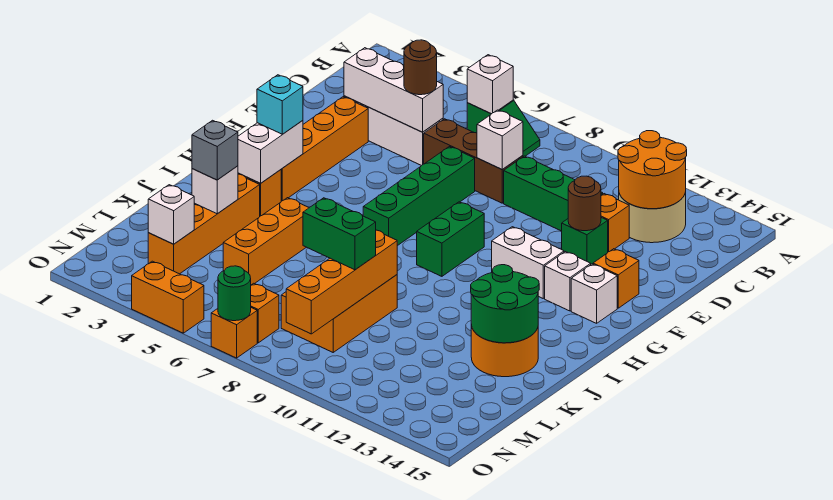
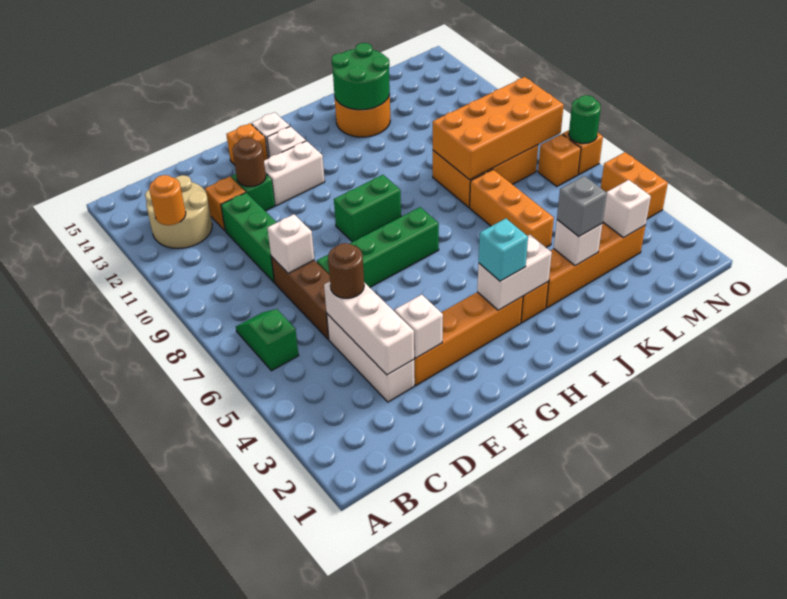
white 1x1 brick [467,55,513,114] -> white 1x1 brick moved to [395,295,443,358]
orange 2x2 round brick [618,131,687,209] -> orange 1x1 round brick [149,175,186,225]
white 1x2 brick [492,227,564,298] -> white 1x2 brick turned to [264,141,325,206]
orange 1x3 brick [223,198,309,285] -> orange 1x3 brick turned to [470,170,554,247]
orange 1x4 brick [286,230,397,334] -> orange 2x4 brick [433,77,564,180]
green 1x2 brick [303,198,376,270] -> none

